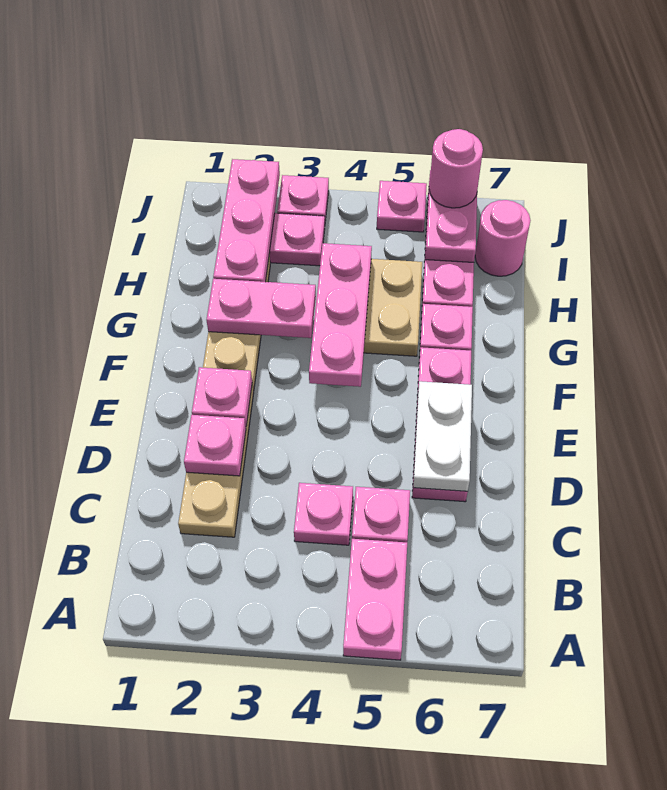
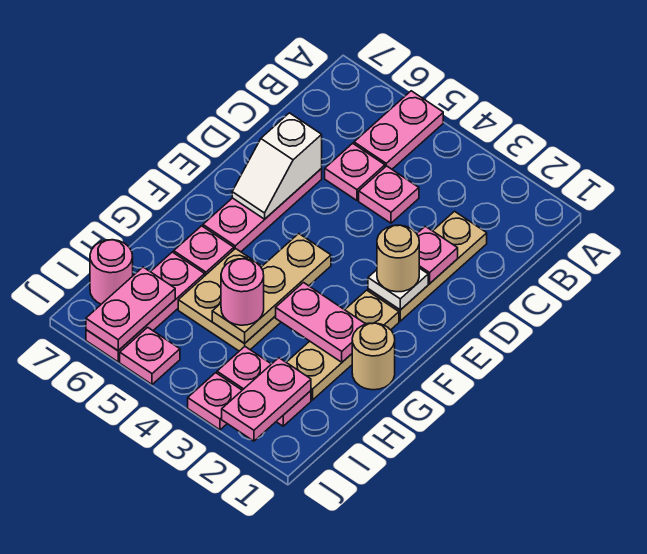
white 1x2 plate [413,381,472,491] -> white 1x2 slope [232,113,322,219]
pink 1x1 plate [192,367,252,426] -> white 1x1 plate [368,268,428,310]
none -> tan 1x1 round brick [377,225,419,292]
pink 1x3 plate [309,243,372,387] -> tan 1x3 plate [212,234,331,343]
none -> tan 1x1 round brick [352,323,395,390]
pink 1x3 plate [213,159,280,282] -> pink 1x2 plate [222,358,311,441]
pink 1x1 round brick [429,129,483,208] -> pink 1x1 round brick moved to [221,259,264,325]

